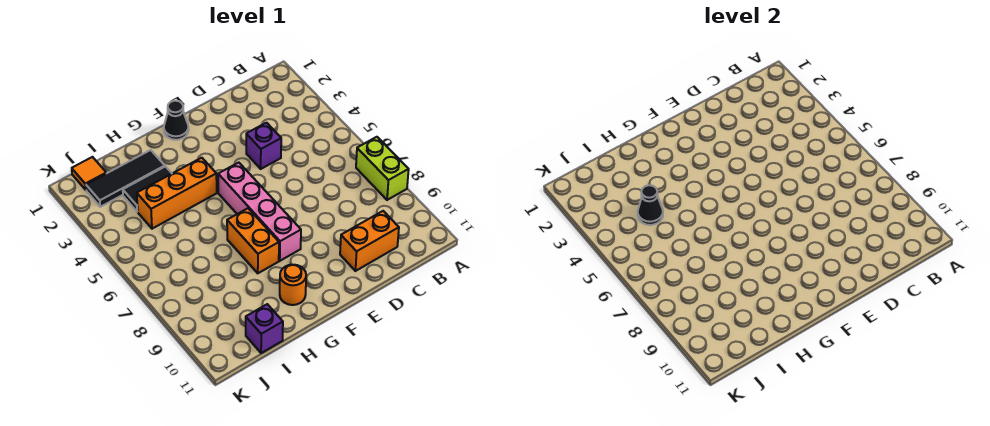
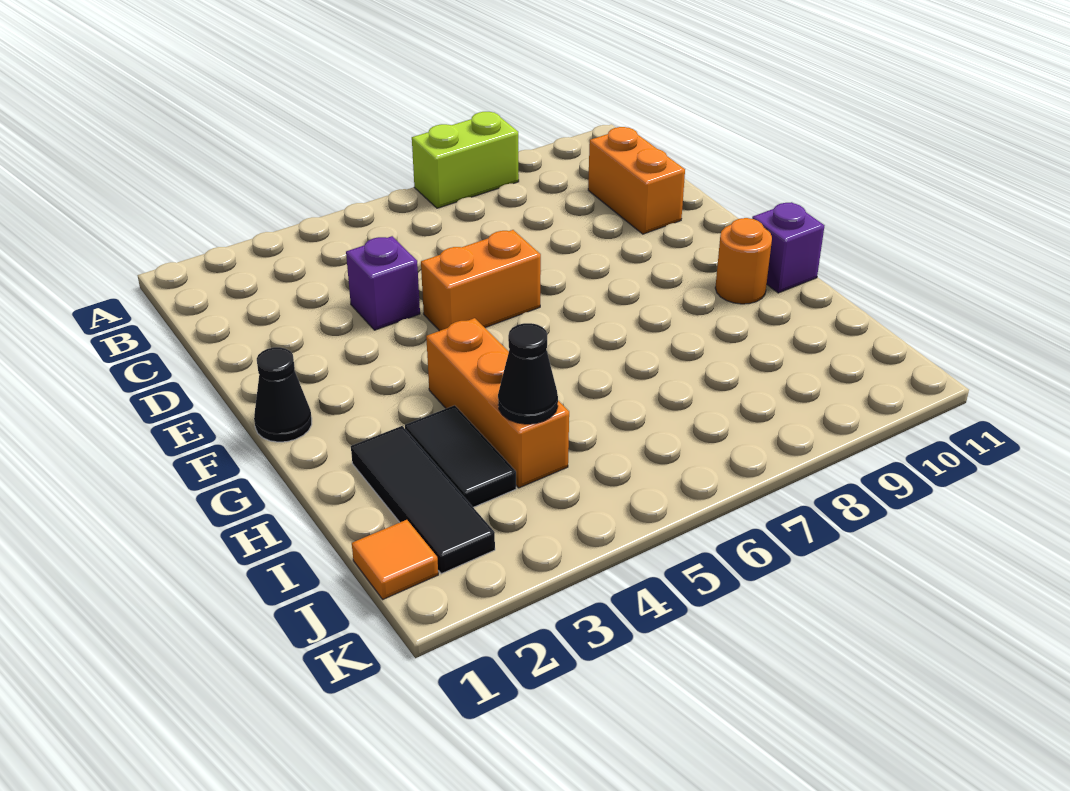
pink 1x4 brick [218,163,301,261] -> none
orange 1x2 brick [227,208,279,273] -> orange 1x2 brick moved to [421,230,541,331]
purple 1x1 brick [246,304,283,353] -> purple 1x1 brick moved to [752,202,824,293]

